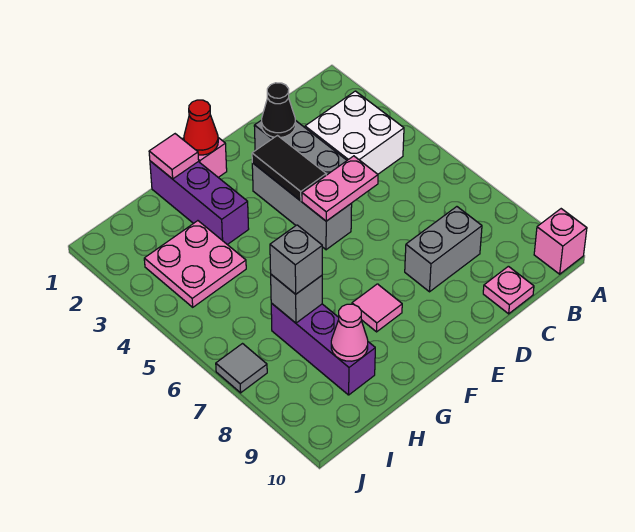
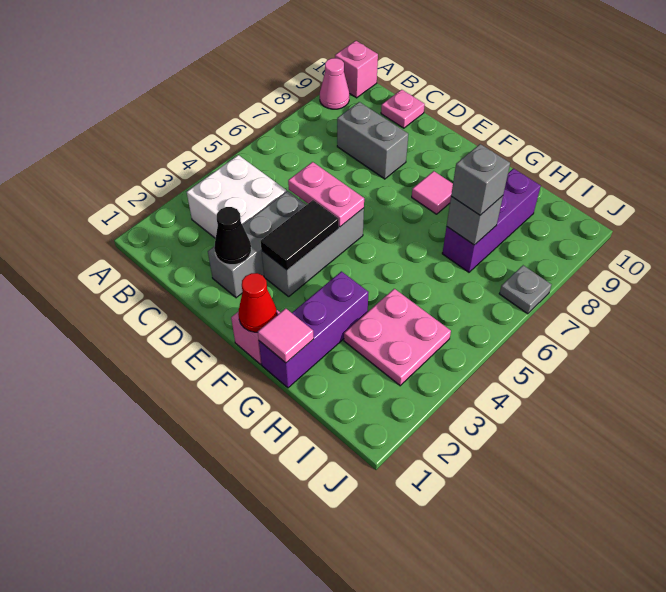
pink 1x1 cone [331,304,368,361] -> pink 1x1 cone moved to [320,58,349,109]
grey 1x1 tile [216,344,267,393] -> grey 1x1 plate [499,265,552,314]

